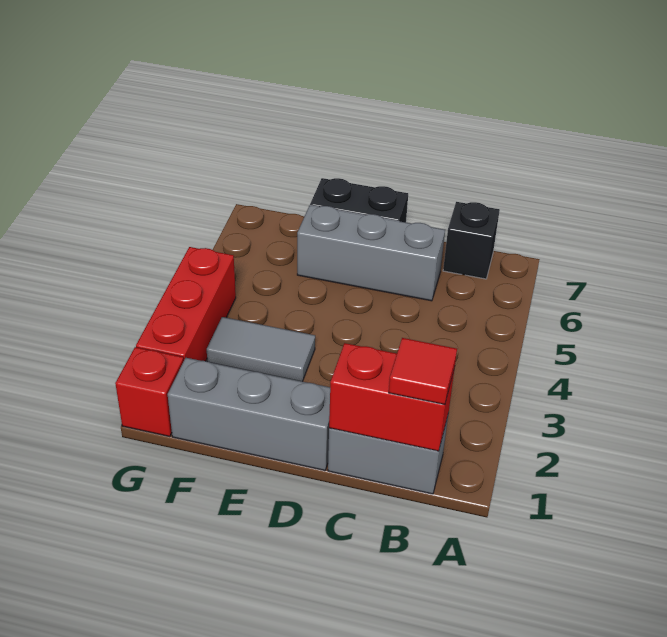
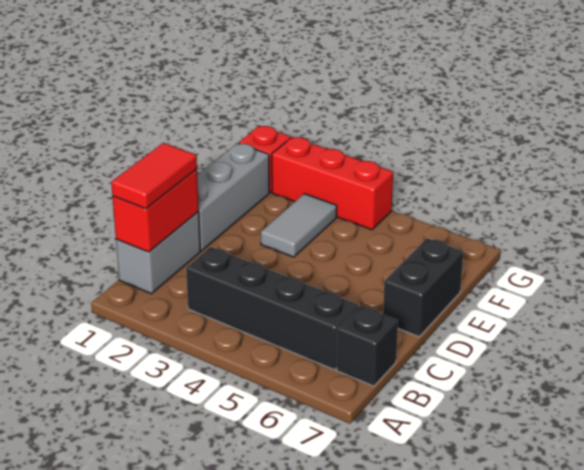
red 1x1 tile [389,338,457,405] -> red 1x2 tile [111,143,197,209]
none -> black 1x4 brick [186,247,358,370]
grey 1x3 brick [297,205,445,301] -> none

